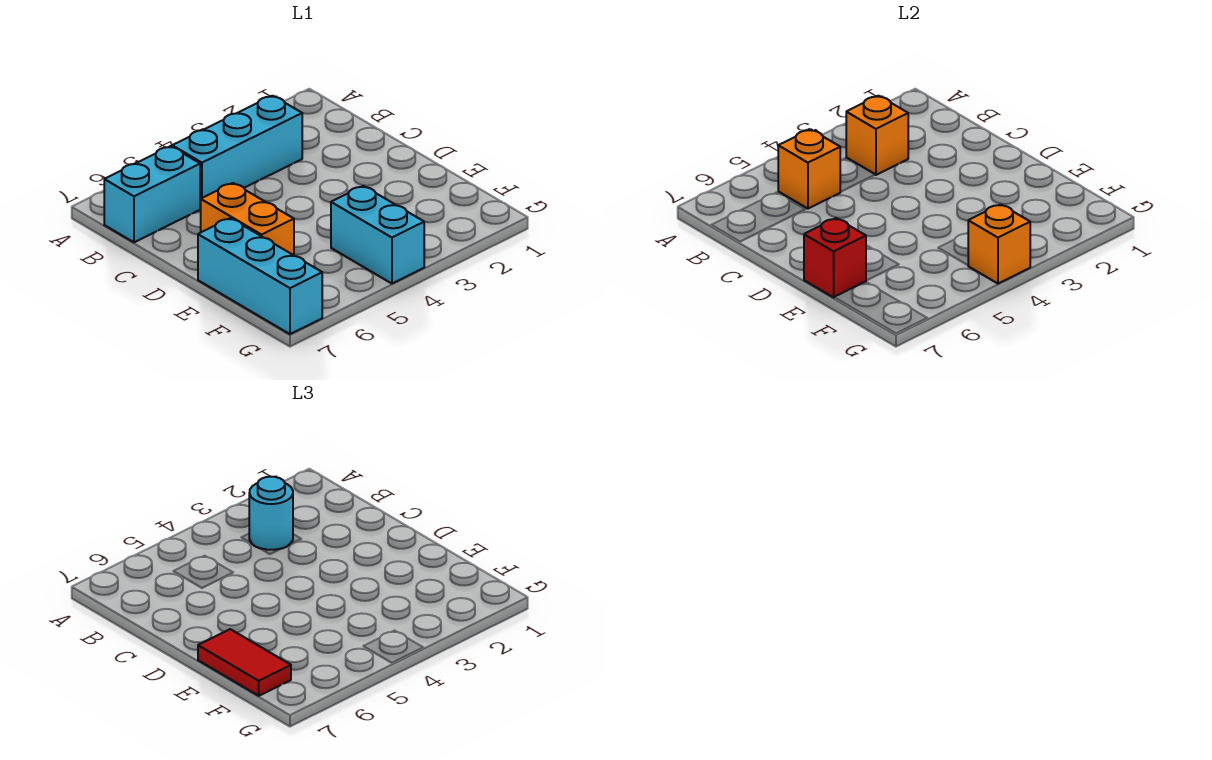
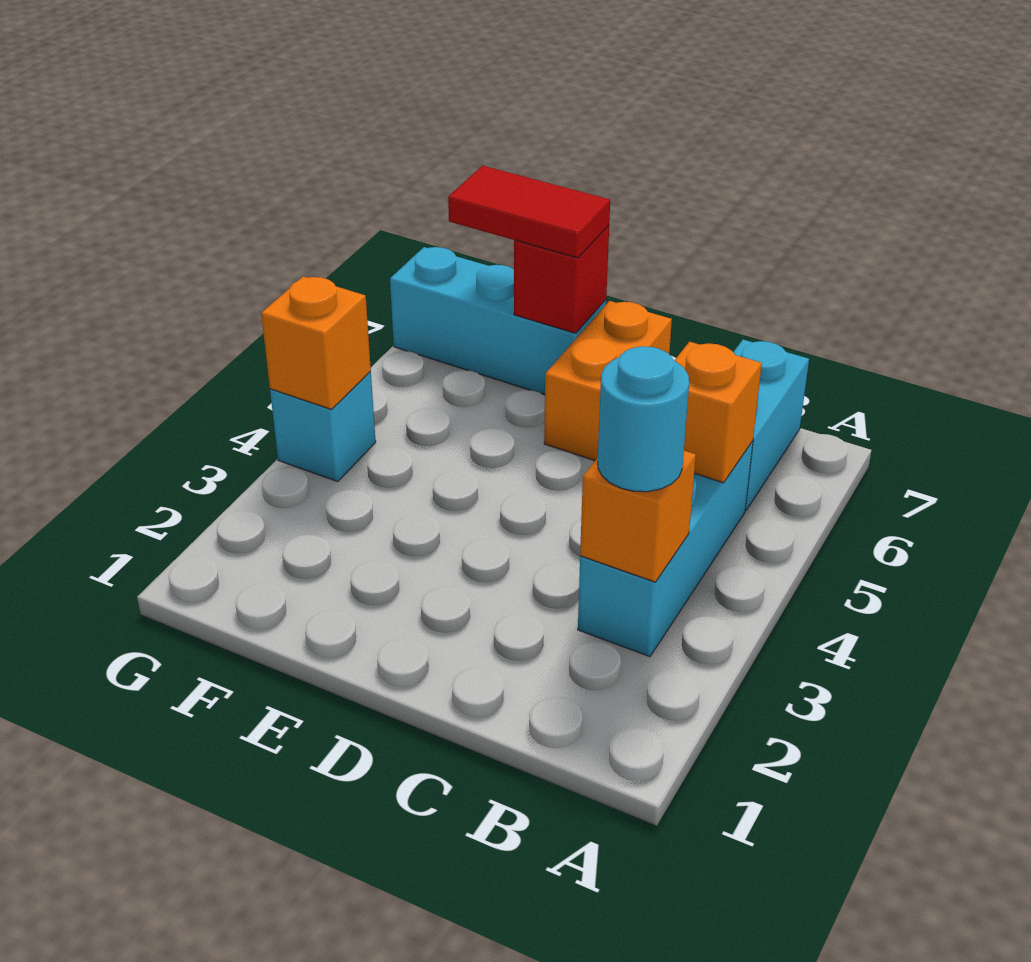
orange 1x2 brick [201,183,294,255] -> orange 1x2 brick turned to [544,301,672,461]
cyan 1x2 brick [331,186,424,284] -> cyan 1x1 brick [270,372,376,482]

